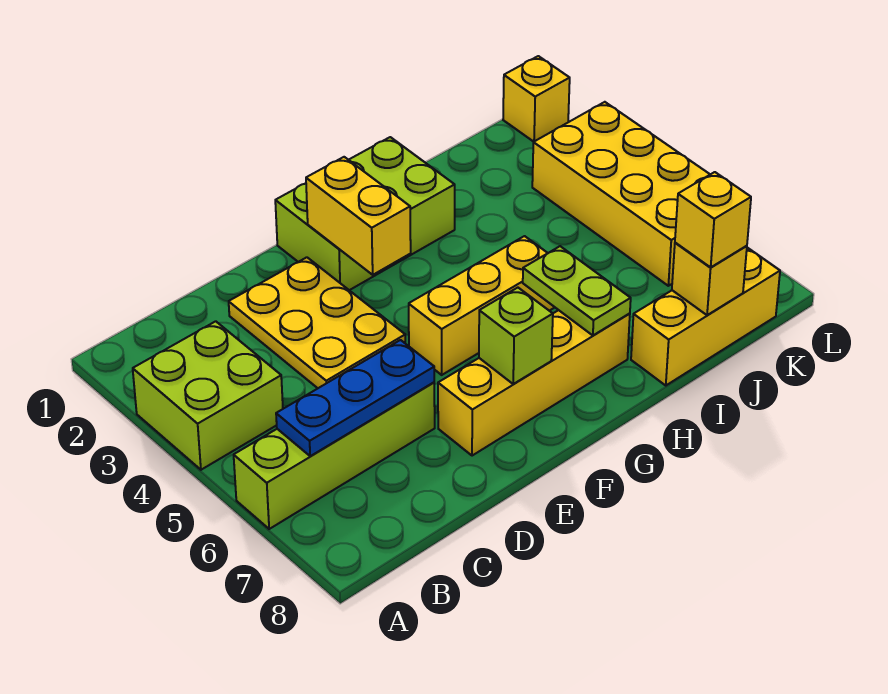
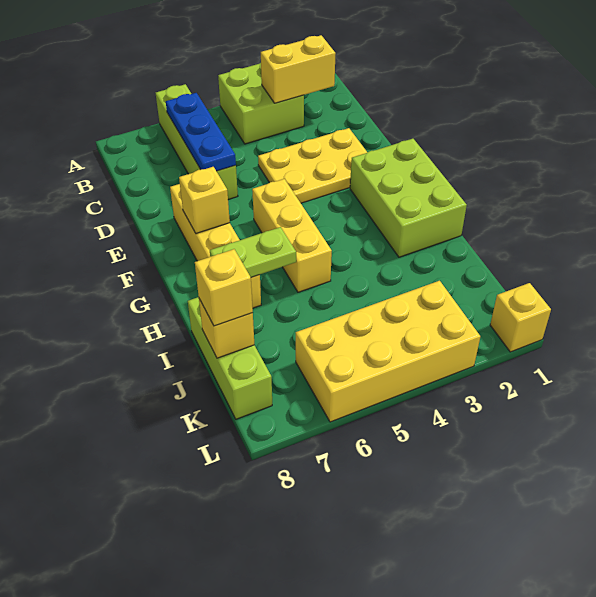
yellow 1x2 brick [306,157,411,275] -> yellow 1x2 brick moved to [261,35,336,103]
lime 1x1 brick [479,288,553,384] -> yellow 1x1 brick [179,167,230,233]
yellow 1x3 brick [631,248,780,385] -> lime 1x3 brick [188,297,272,419]

